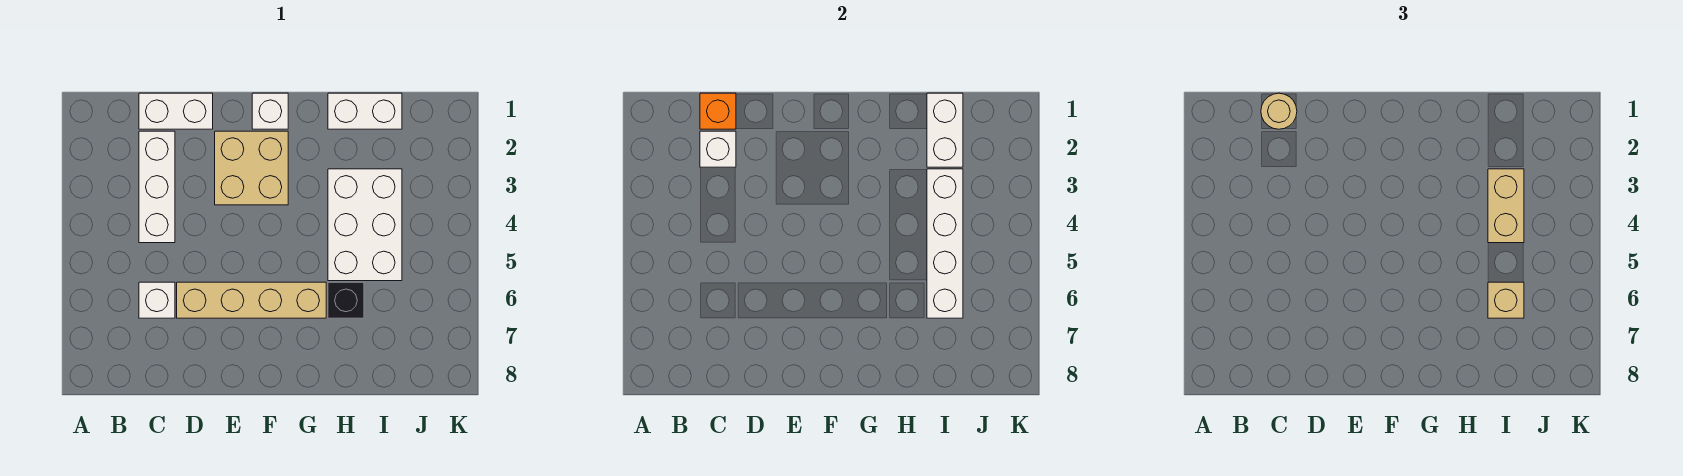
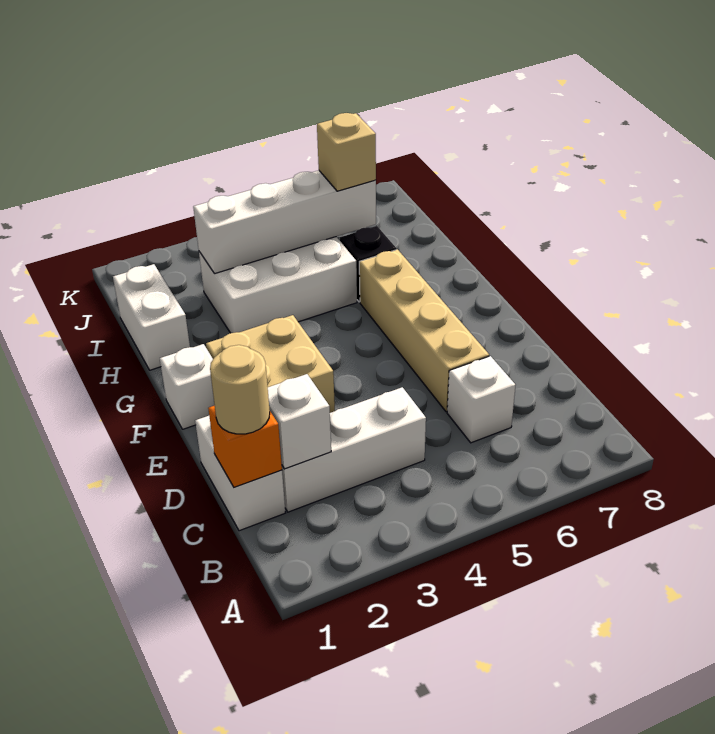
white 1x2 brick [927,93,963,167] -> none
tan 1x2 brick [1488,169,1524,243] -> none

